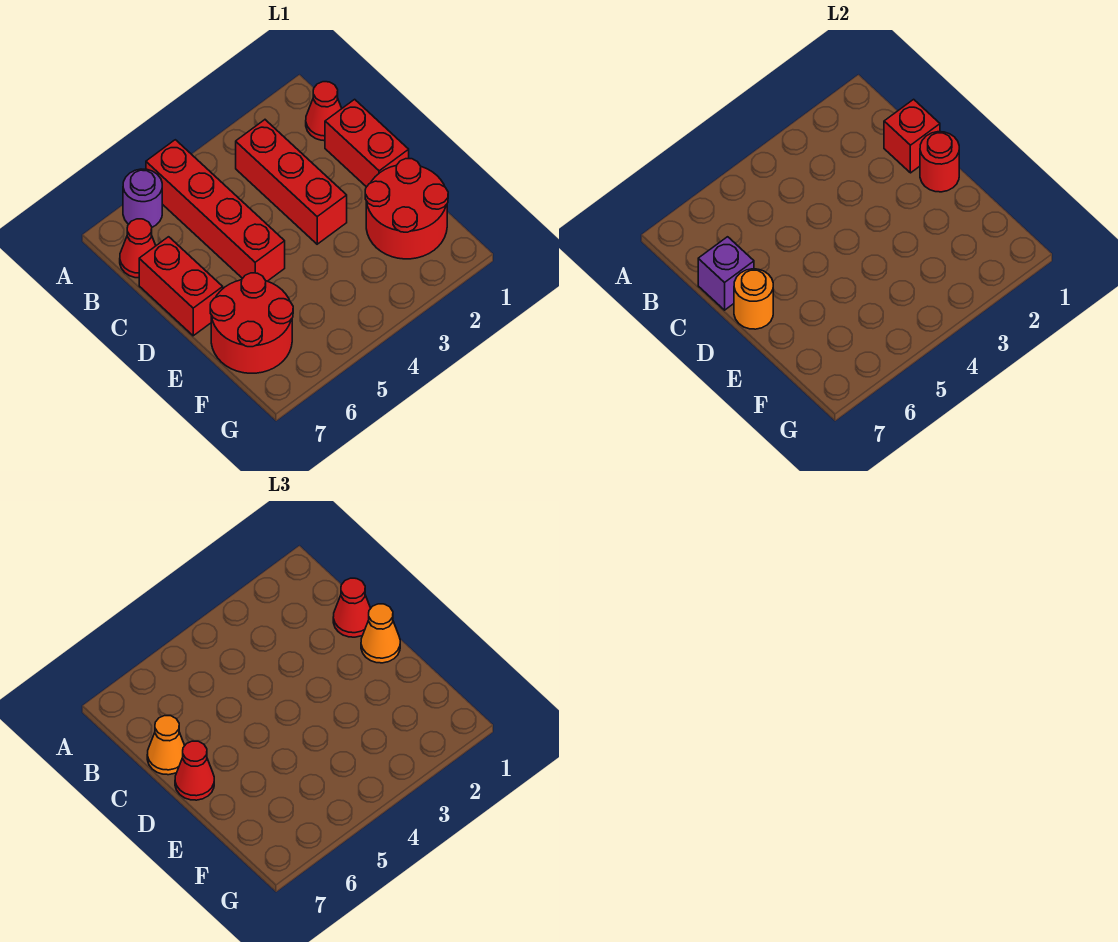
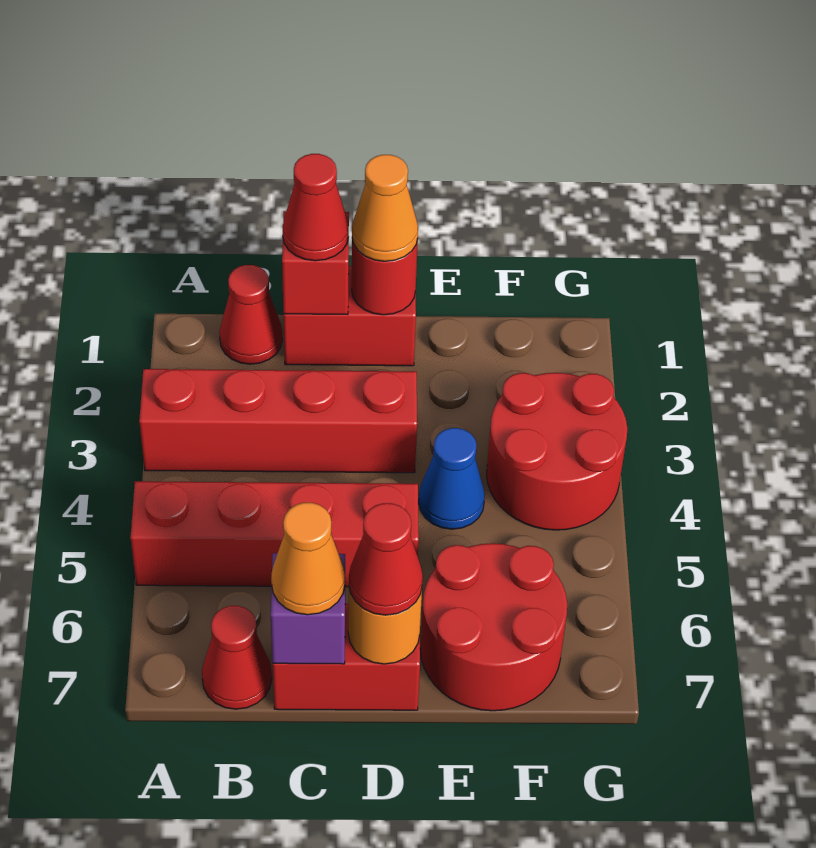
purple 1x1 round brick [123,169,162,227] -> none
red 1x3 brick [236,120,347,244] -> red 1x4 brick [139,369,417,473]
red 2x2 round brick [365,159,448,259] -> red 2x2 round brick moved to [487,373,627,530]
none -> blue 1x1 cone [419,428,485,529]

